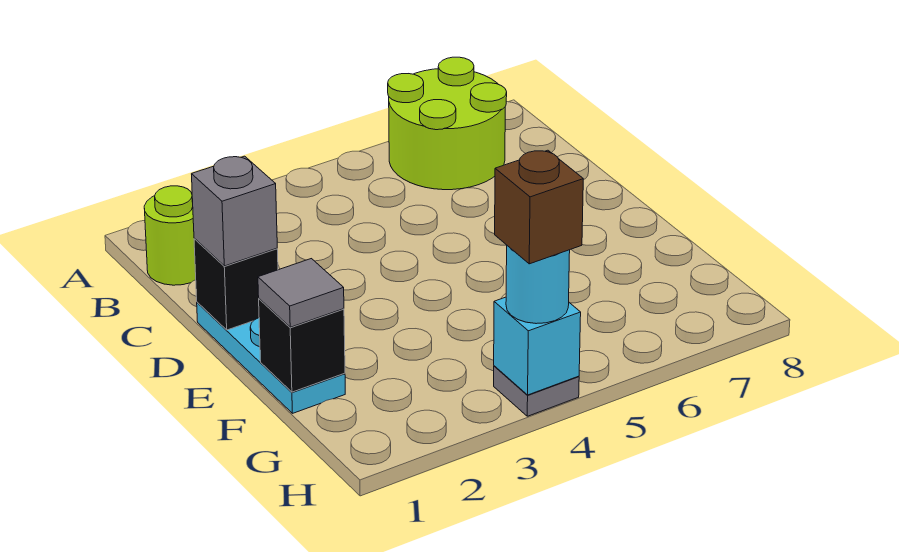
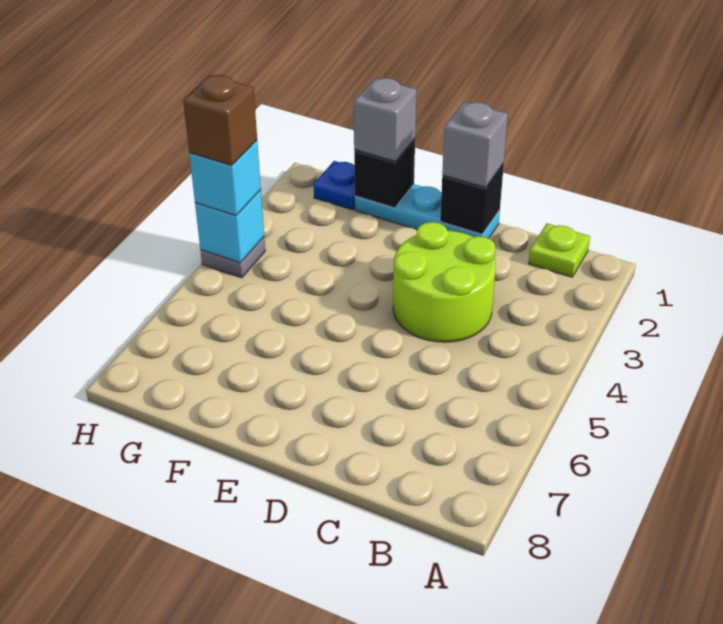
lime 2x2 round brick [388,57,507,190] -> lime 2x2 round brick moved to [393,222,496,342]
lime 1x1 round brick [144,186,196,285] -> lime 1x1 plate [529,223,590,277]
grey 1x1 tile [258,259,344,327] -> grey 1x1 brick [354,78,417,161]
none -> blue 1x1 plate [314,161,355,210]
cyan 1x1 round brick [506,246,570,324] -> cyan 1x1 brick [189,140,261,216]

